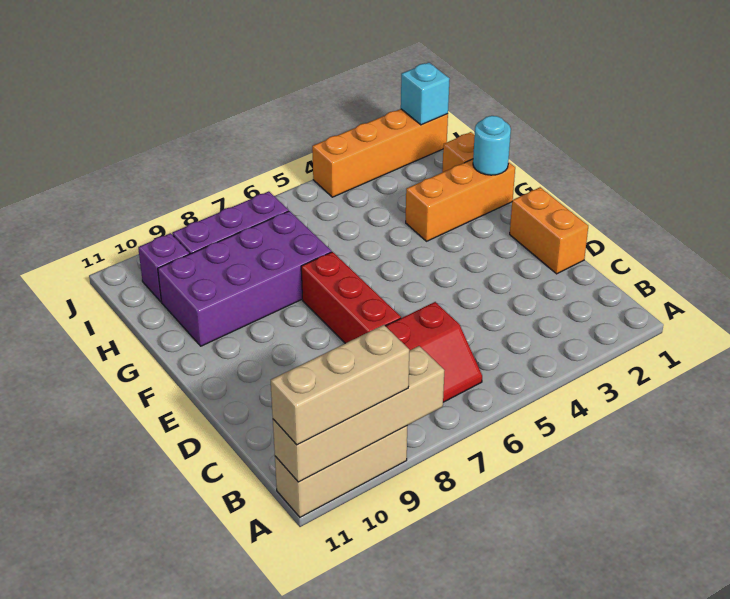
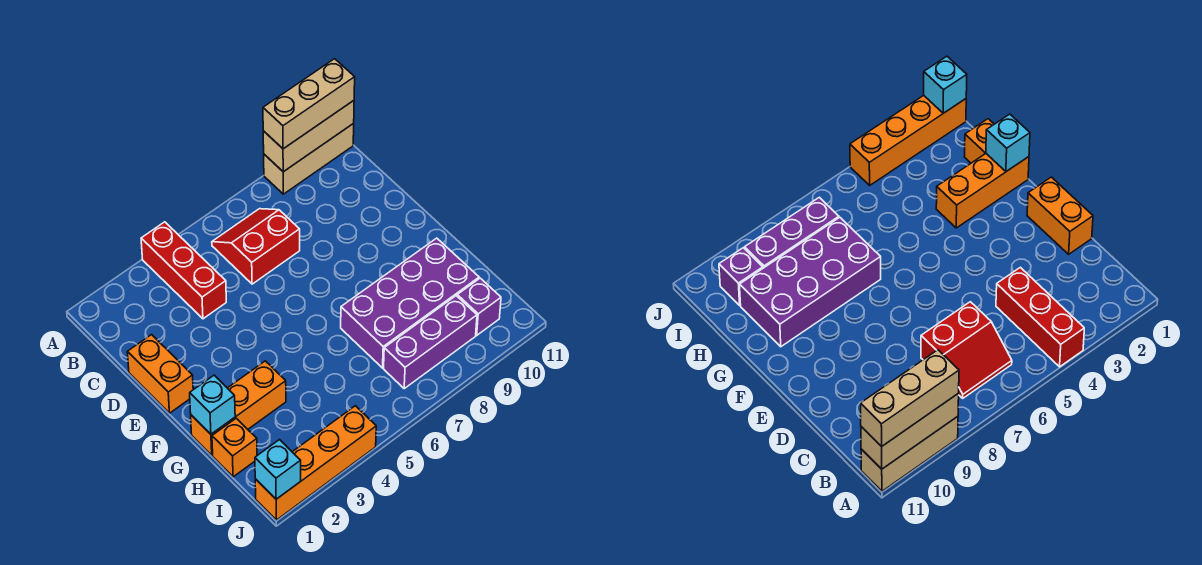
tan 1x4 brick [273,346,444,482] -> tan 1x3 brick [263,101,354,172]
red 1x3 brick [301,252,401,343] -> red 1x3 brick moved to [141,222,226,319]
cyan 1x1 round brick [473,116,511,175] -> cyan 1x1 brick [190,375,235,434]

